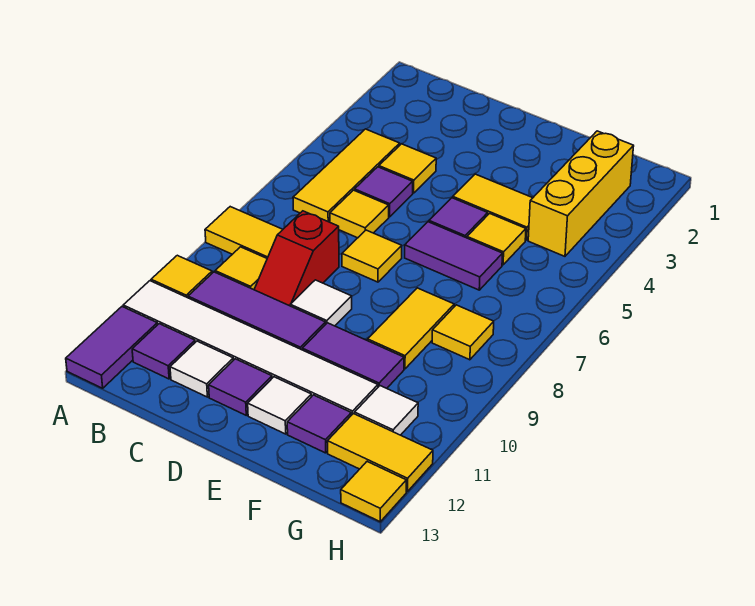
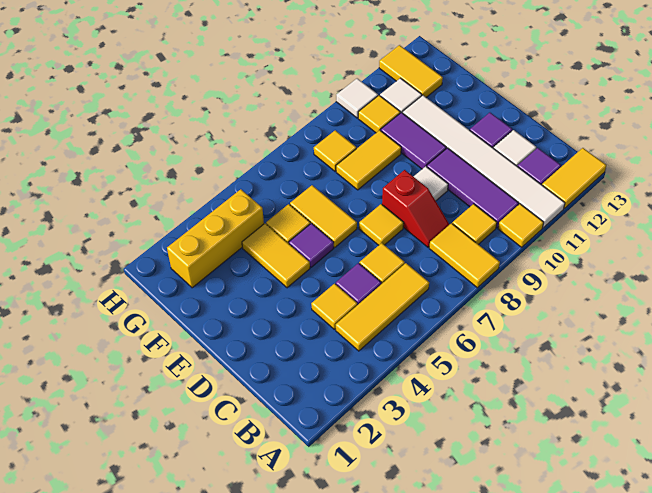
purple 1x2 tile [66,307,157,388] -> yellow 1x2 tile [542,148,606,208]
red 1x2 slope [254,211,339,306] -> red 1x2 slope turned to [382,170,450,247]
purple 1x2 tile [405,222,503,290] -> yellow 1x2 tile [290,185,357,247]
white 1x1 tile [248,377,312,434] -> white 1x1 tile moved to [336,78,378,118]
purple 1x1 tile [287,395,351,453] -> none
yellow 1x1 tile [341,462,406,522] -> yellow 1x1 tile moved to [358,95,400,133]

